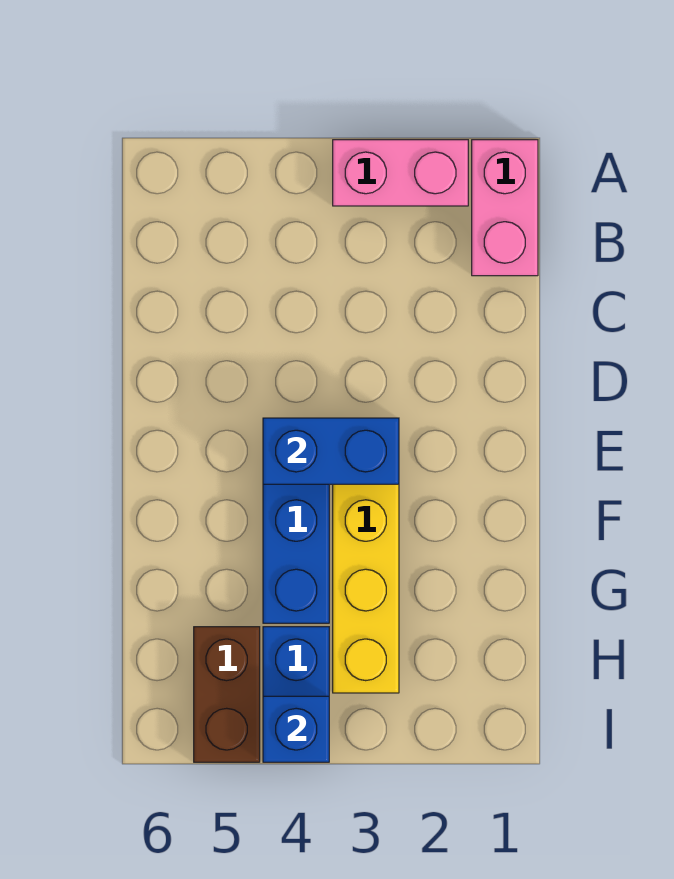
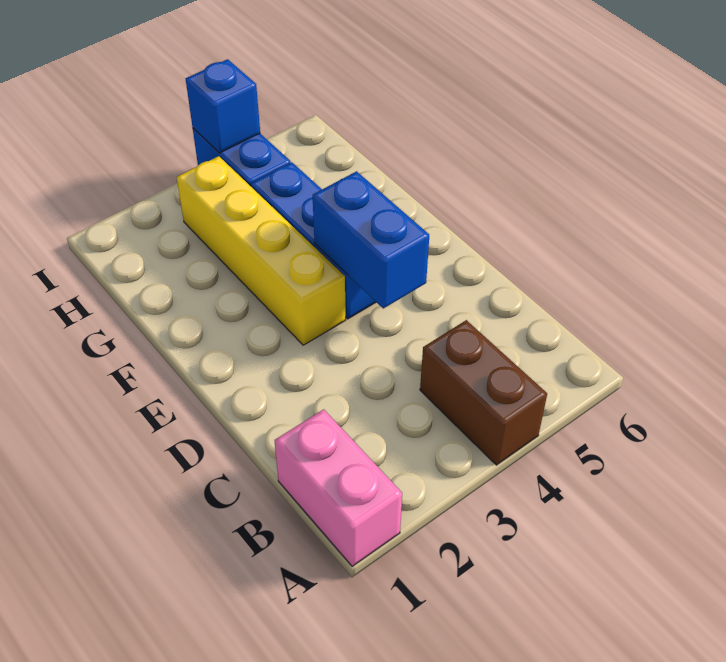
pink 1x2 brick [333,140,468,206] -> none
blue 1x2 brick [263,418,399,484] -> blue 1x2 brick turned to [313,171,429,308]
brown 1x2 brick [194,627,260,762] -> brown 1x2 brick moved to [420,320,547,465]

